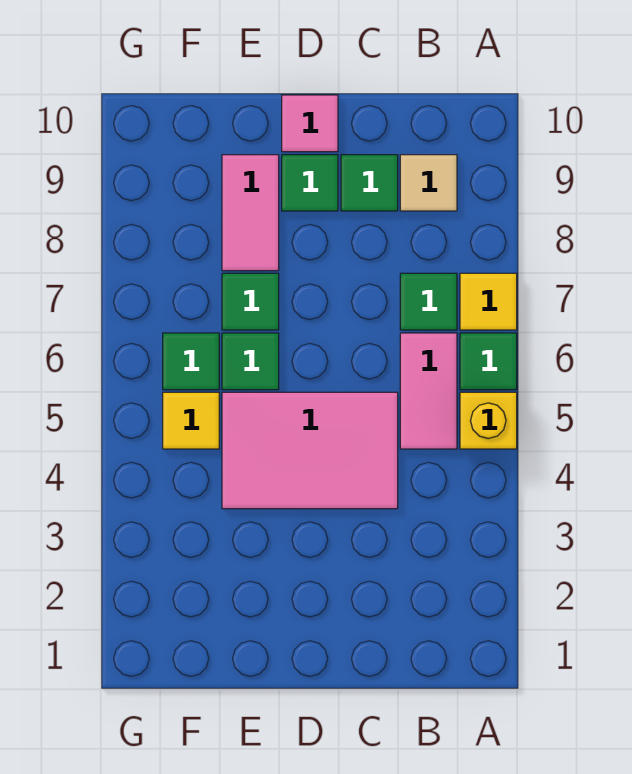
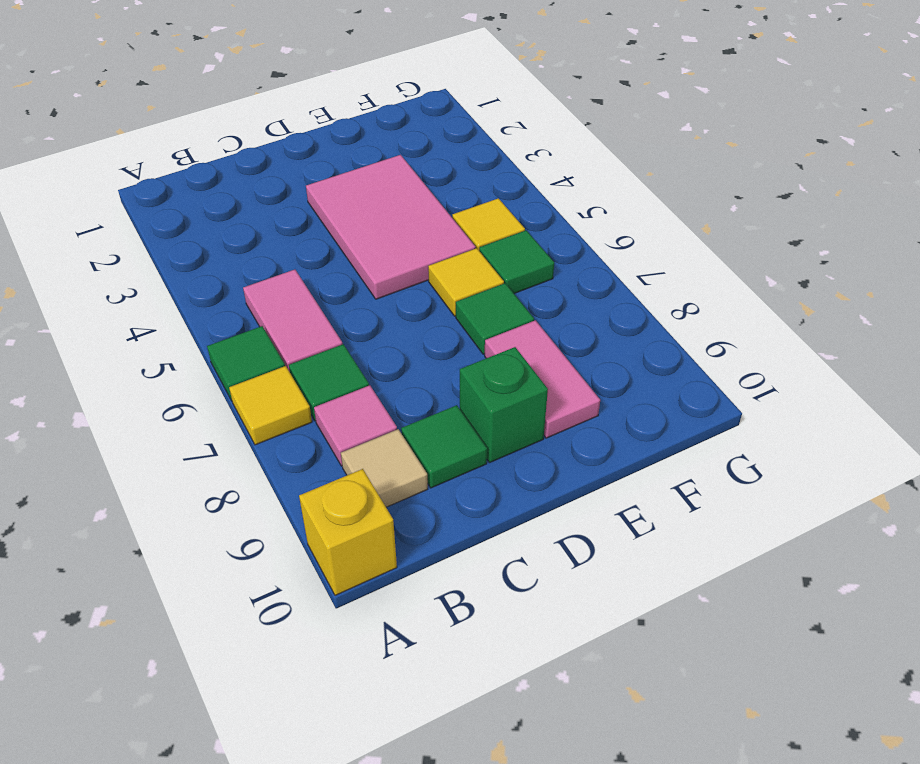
yellow 1x1 brick [460,392,517,449] -> yellow 1x1 brick moved to [299,469,397,595]
pink 2x3 tile [222,392,398,509] -> pink 2x3 tile turned to [306,155,476,299]
green 1x1 tile [282,155,338,211] -> green 1x1 brick [460,347,548,463]
pink 1x1 tile [282,95,338,152] -> pink 1x1 tile moved to [314,385,397,466]
green 1x1 tile [222,333,279,390] -> yellow 1x1 tile [428,248,504,316]

